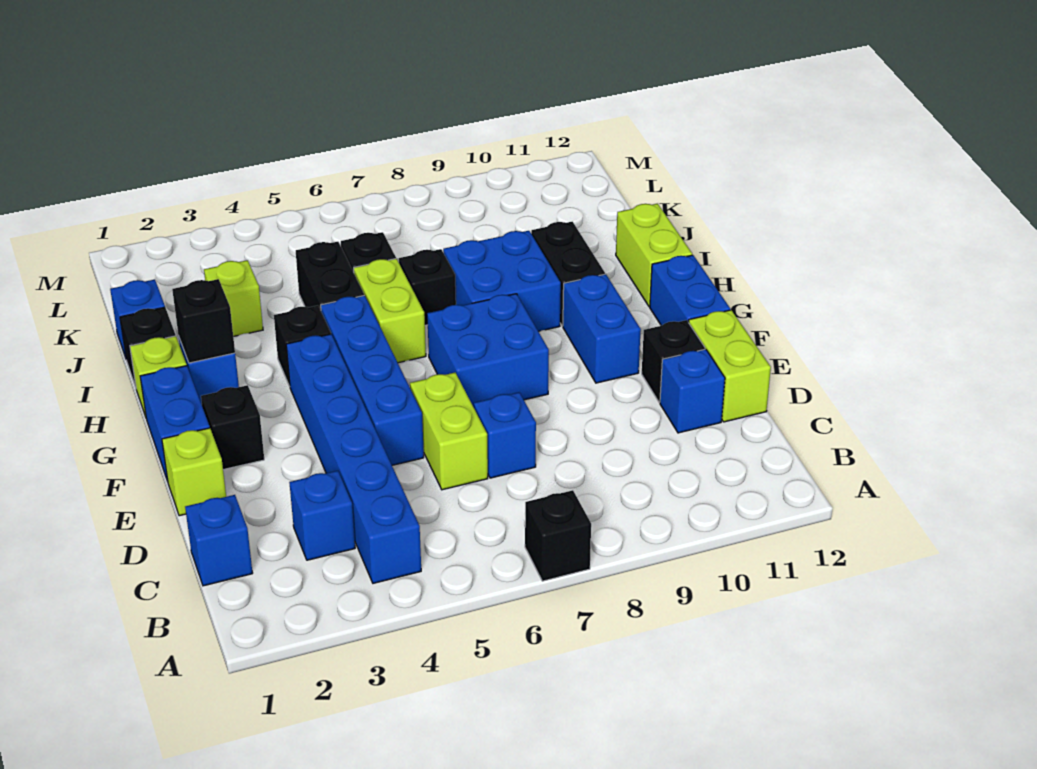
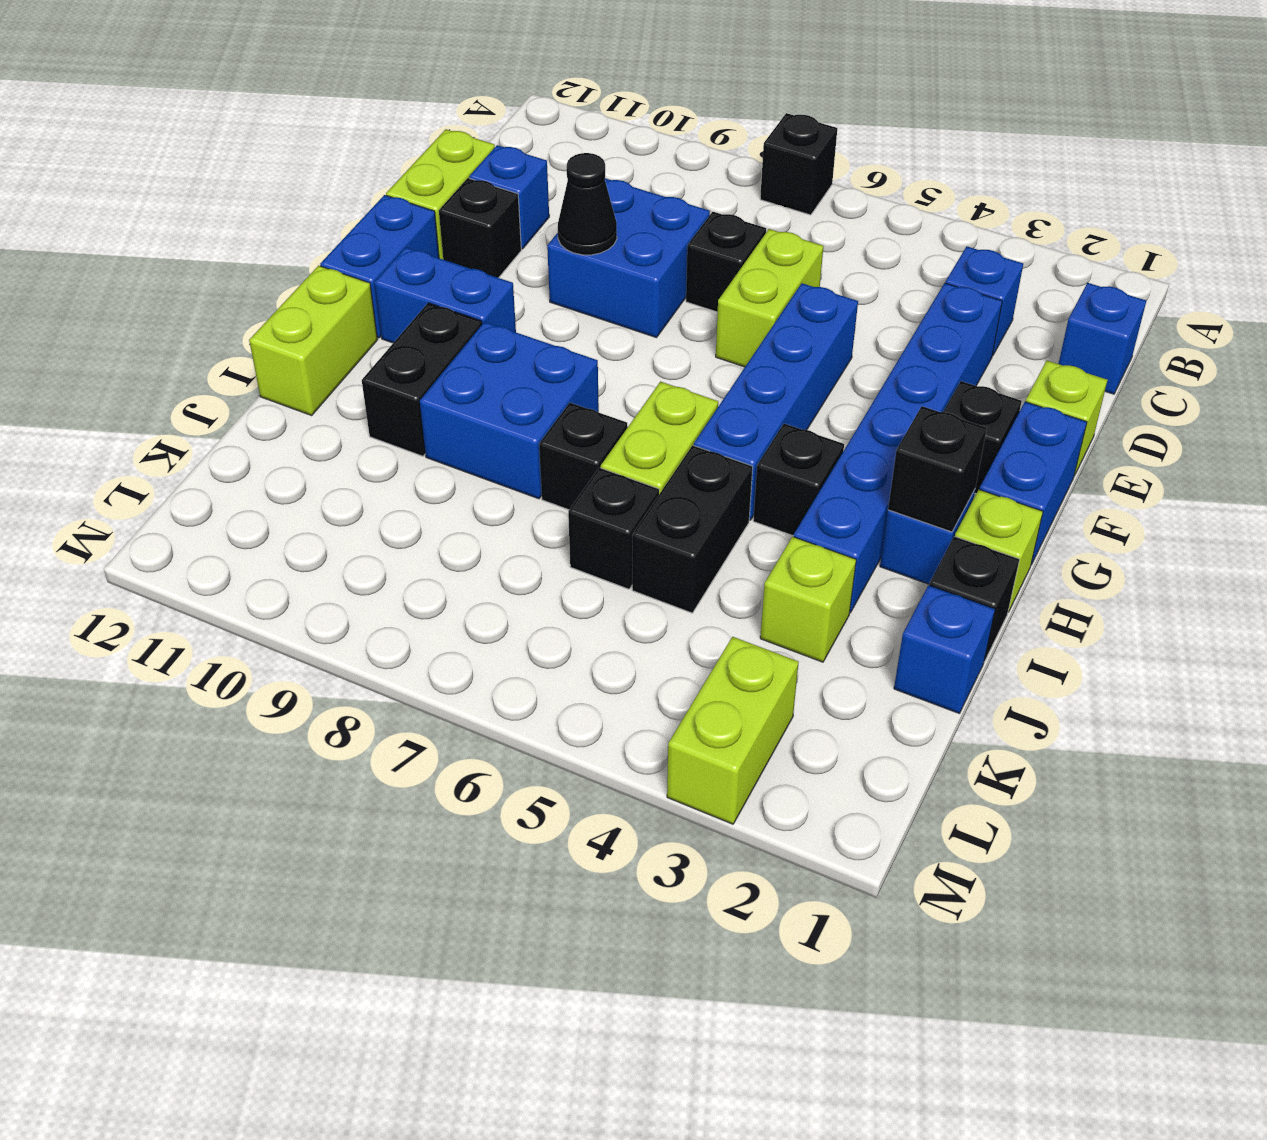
blue 1x6 brick [286,334,421,583] -> blue 1x6 brick moved to [794,283,1002,613]
blue 1x1 brick [474,392,536,478] -> black 1x1 brick [686,212,766,312]
none -> black 1x1 cone [558,153,617,255]
blue 2x2 brick [427,294,549,407] -> blue 2x2 brick moved to [547,178,710,338]
blue 1x2 brick [563,274,641,383] -> blue 1x2 brick turned to [374,247,516,343]
none -> lime 1x2 brick [667,637,799,824]

